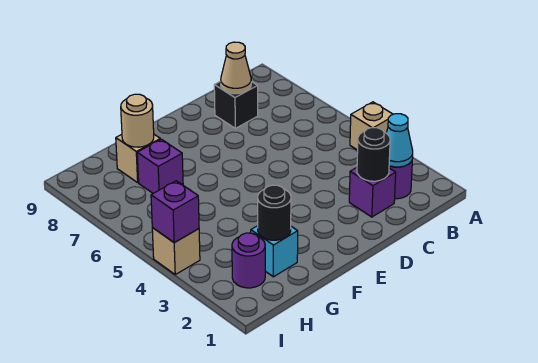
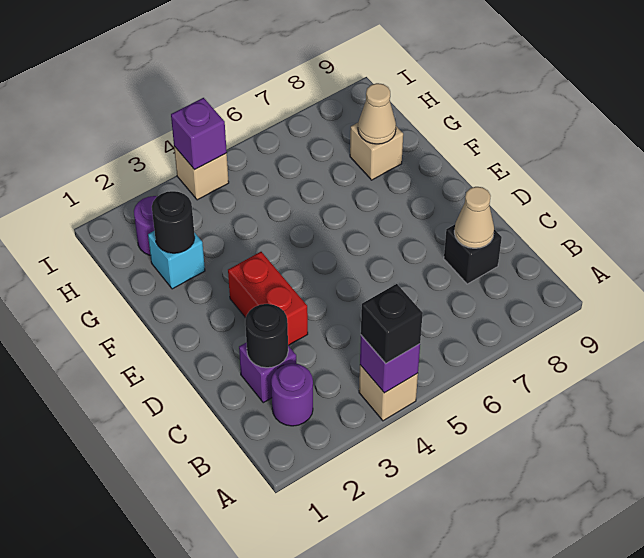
none -> black 1x1 brick [361,284,423,363]
cyan 1x1 cone [386,114,413,167] -> none
none -> red 1x2 brick [228,252,308,346]
purple 1x1 brick [137,139,183,193] -> purple 1x1 brick moved to [360,335,420,393]
tan 1x1 round brick [121,94,154,147] -> tan 1x1 cone [358,83,396,144]

